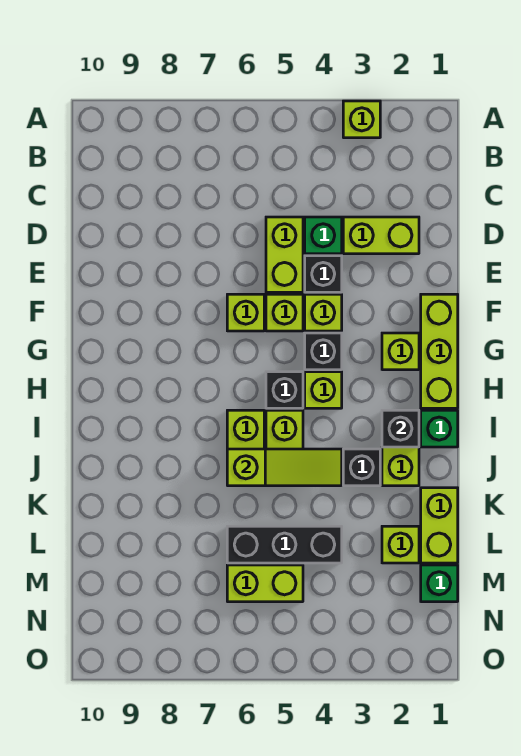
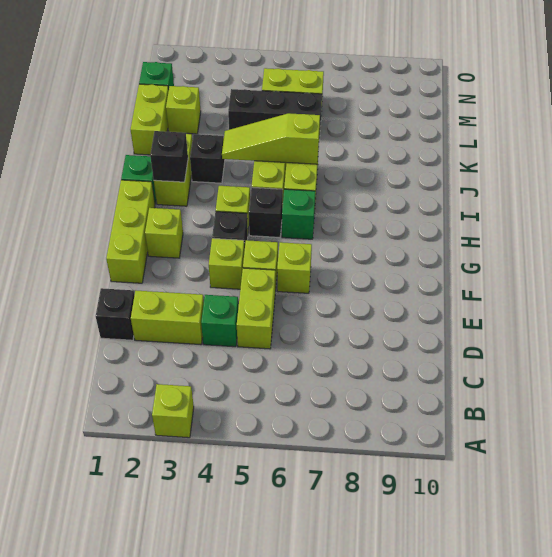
black 1x1 brick [305,256,342,292] -> black 1x1 brick moved to [96,288,134,340]
none -> green 1x1 brick [282,189,315,239]

